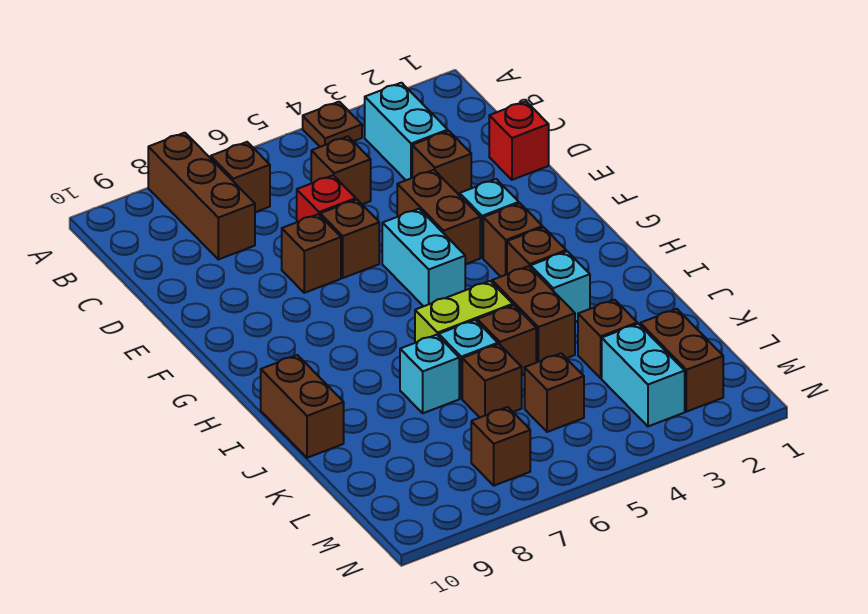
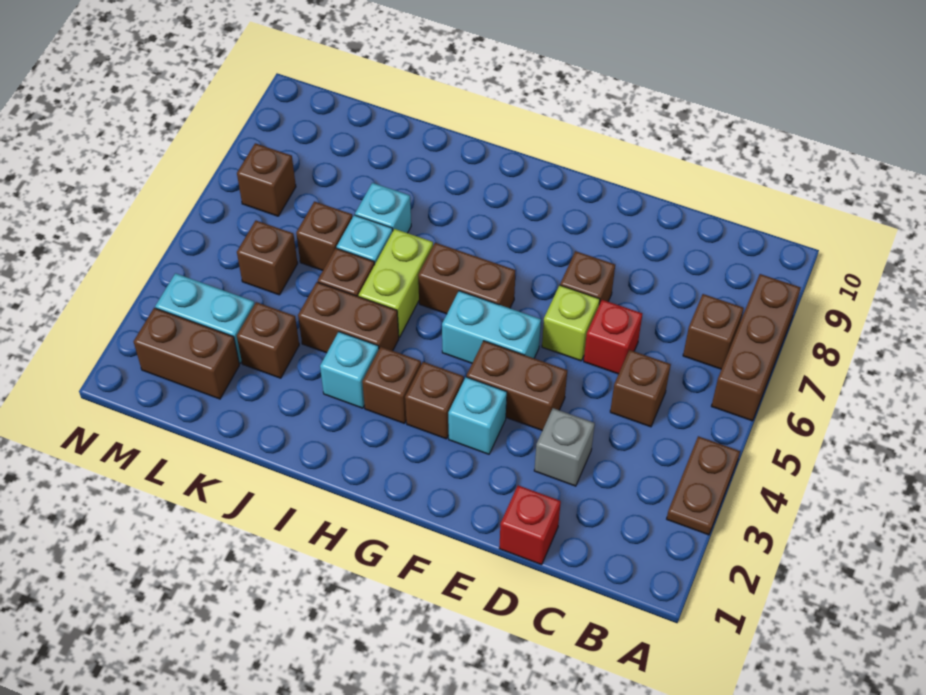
brown 1x1 plate [303,102,362,147] -> brown 1x2 plate [667,436,740,535]
brown 1x3 brick [148,133,255,259] -> brown 1x3 brick turned to [712,274,801,421]
cyan 1x2 brick [365,83,448,180] -> none
brown 1x1 brick [412,131,471,196] -> grey 1x1 brick [534,408,595,486]
brown 1x1 brick [320,199,379,278] -> lime 1x1 brick [542,285,600,361]
brown 1x2 brick [261,355,344,458] -> brown 1x2 brick moved to [418,243,516,314]

